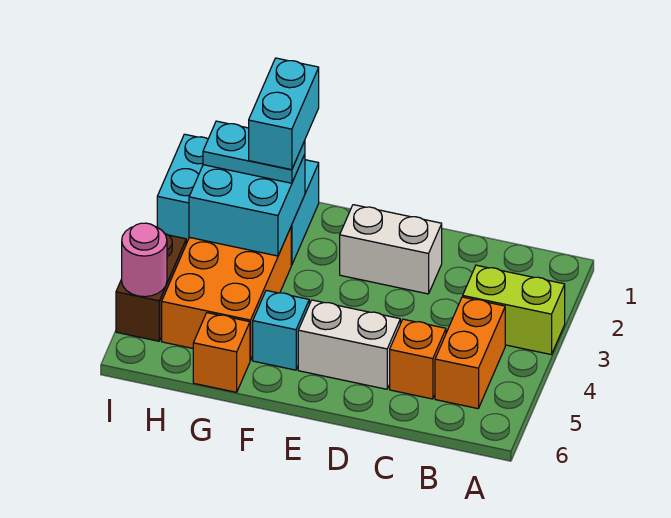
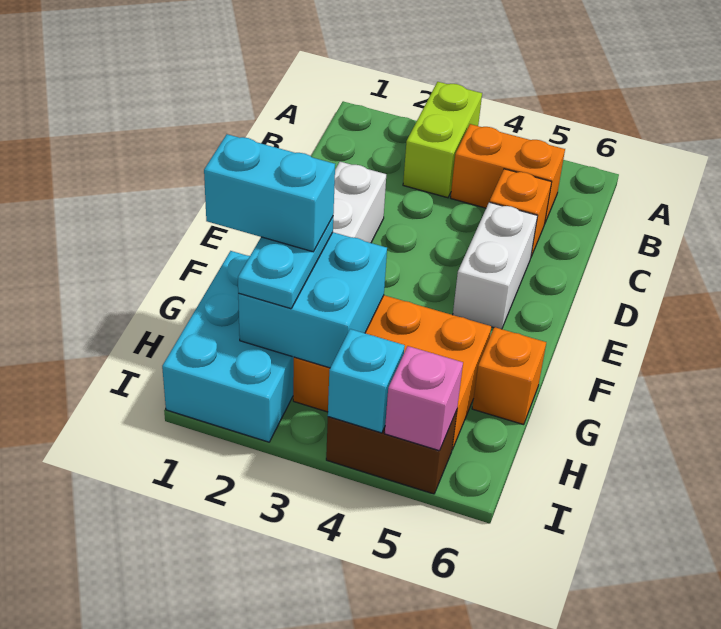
cyan 1x1 brick [253,290,309,370] -> cyan 1x1 brick moved to [328,329,405,433]
pink 1x1 round brick [122,223,167,297] -> pink 1x1 brick [385,346,463,451]

